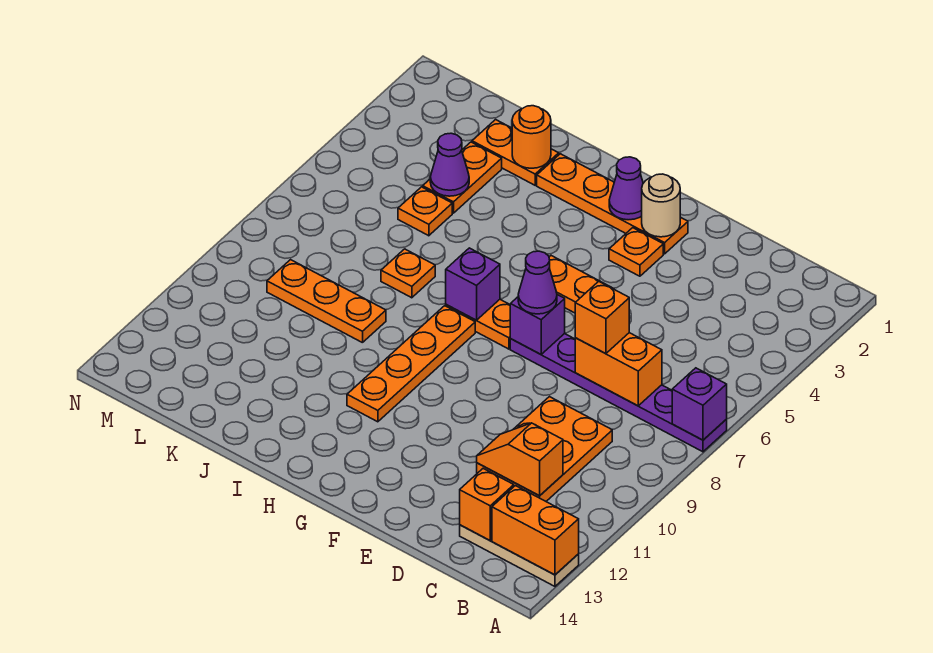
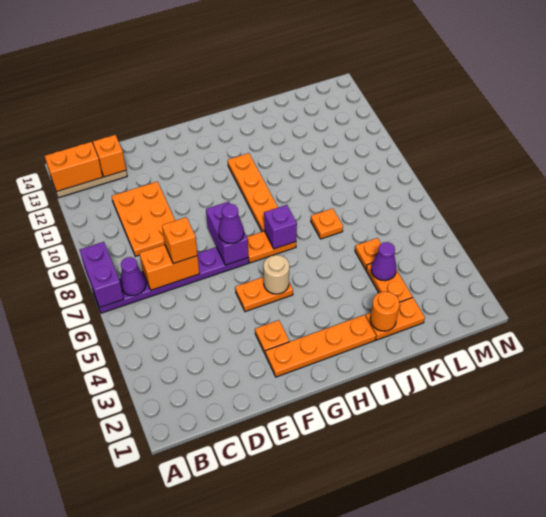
purple 1x1 brick [672,368,727,440] -> purple 1x2 brick [80,242,124,308]
orange 1x2 slope [477,423,563,496] -> none
tan 1x1 round brick [642,174,680,237] -> tan 1x1 round brick moved to [264,255,289,294]
purple 1x1 brick [510,295,565,354] -> purple 1x2 brick [206,202,248,265]
purple 1x1 cone [609,157,643,220] -> purple 1x1 cone moved to [120,257,146,296]
orange 1x3 plate [267,260,386,343] -> none

